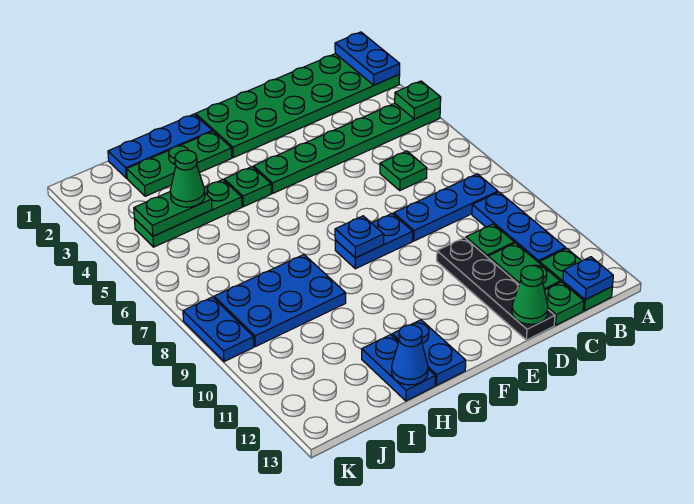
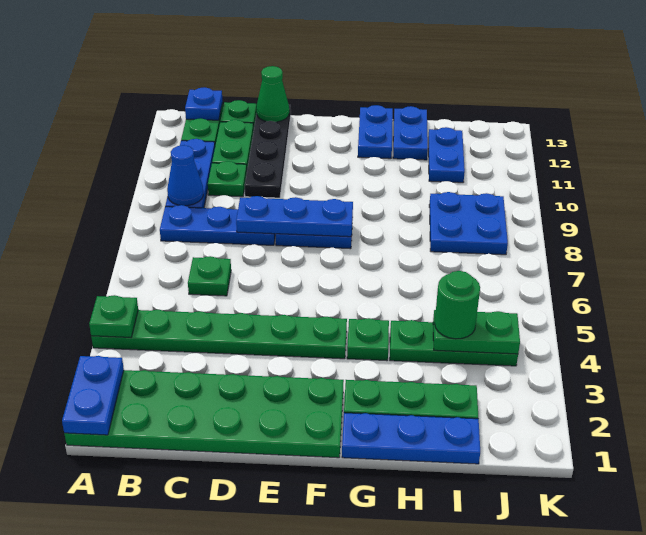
blue 1x1 plate [335,216,384,258] -> blue 1x3 plate [236,196,353,237]
blue 2x3 plate [214,255,346,347] -> blue 2x2 plate [429,192,508,255]
blue 1x1 cone [391,325,428,385] -> blue 1x1 cone moved to [167,145,203,206]
green 1x1 cone [170,150,205,207] -> green 1x1 round brick [435,271,480,339]
blue 1x2 plate [183,297,254,362] -> blue 1x2 plate moved to [428,127,465,183]

